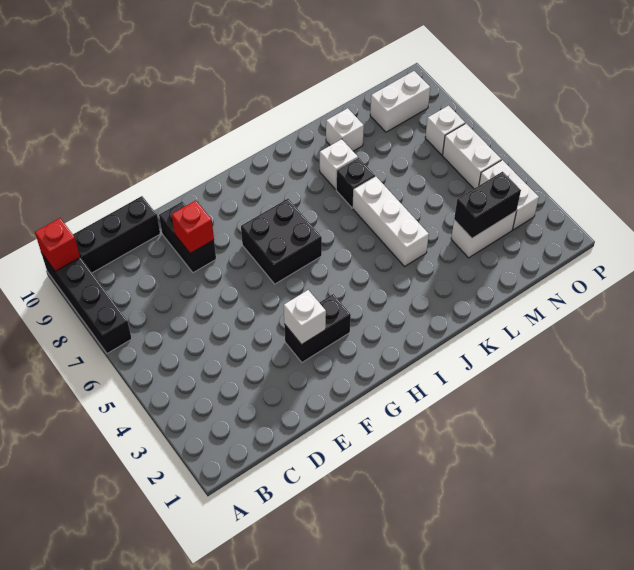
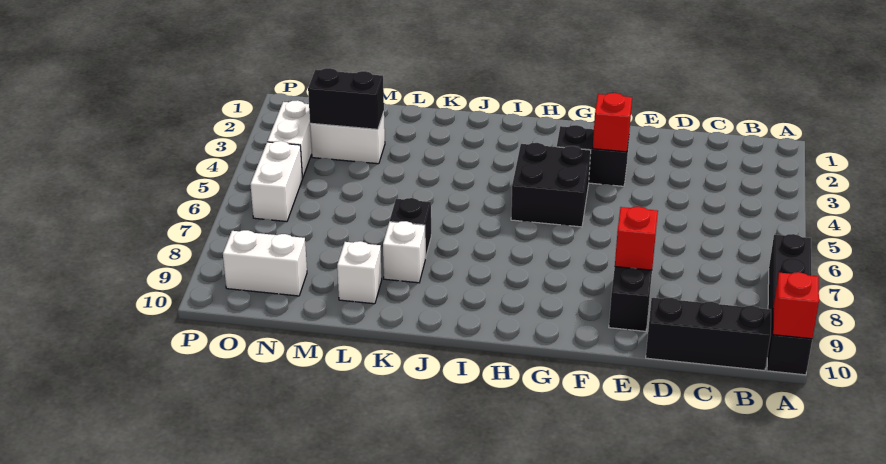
white 1x1 brick [284,290,326,345] -> red 1x1 brick [593,93,632,152]
black 2x2 brick [241,199,322,284] -> black 2x2 brick moved to [511,143,591,227]
white 1x3 brick [353,177,429,266] -> none
white 1x1 brick [425,106,465,155] -> none

